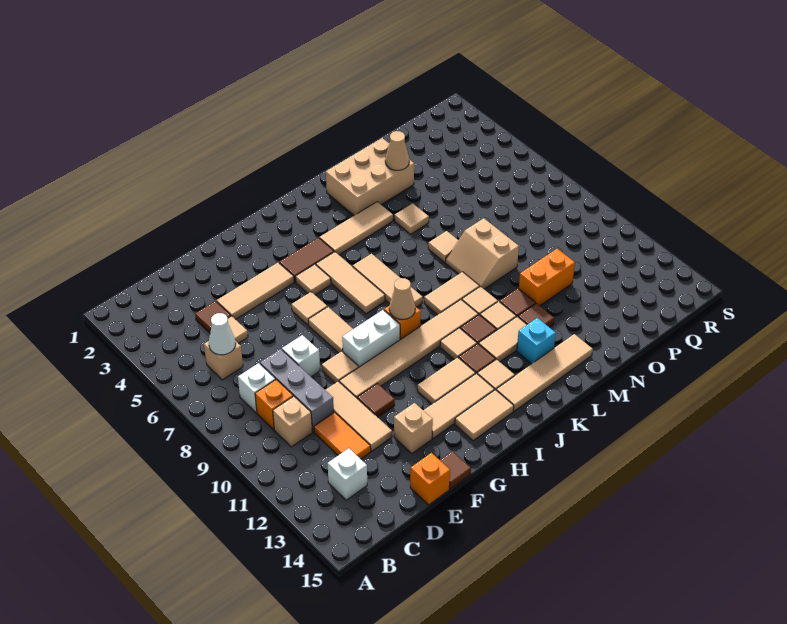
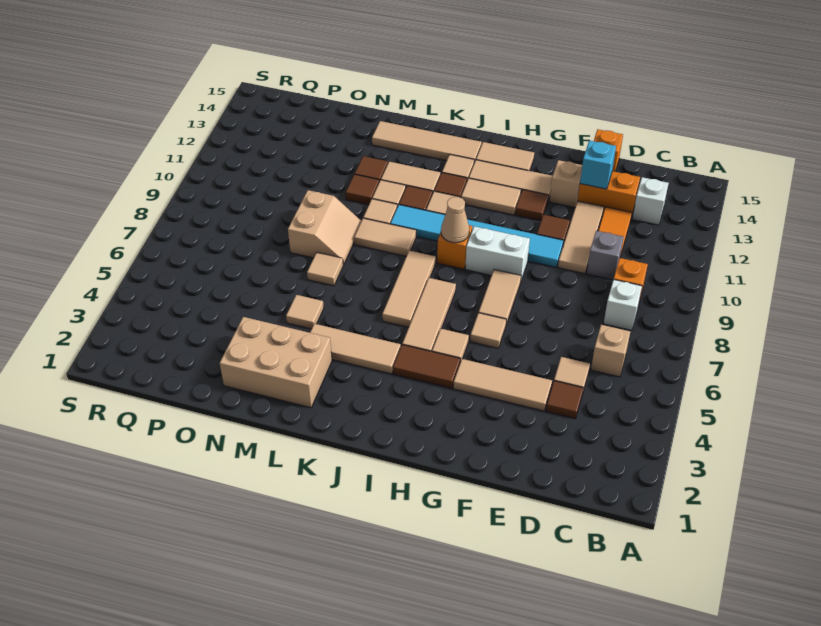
white 1x1 cone [209,313,236,355] -> none
tan 1x1 brick [273,396,312,447] -> none
grey 1x3 brick [260,349,334,432] -> grey 1x1 brick [587,231,624,280]
white 1x1 brick [282,335,320,377] -> none
tan 1x1 tile [322,351,359,383] -> none
tan 1x6 tile [339,300,478,398] -> cyan 1x6 tile [390,205,563,267]
brown 1x1 tile [440,451,471,489] -> brown 1x1 tile moved to [515,190,548,221]
cyan 1x1 brick [517,318,556,364] -> cyan 1x1 brick moved to [580,141,616,189]
tan 1x1 cone [385,131,409,170] -> none
orange 1x2 brick [519,249,575,306] -> orange 1x2 brick moved to [578,171,640,217]

